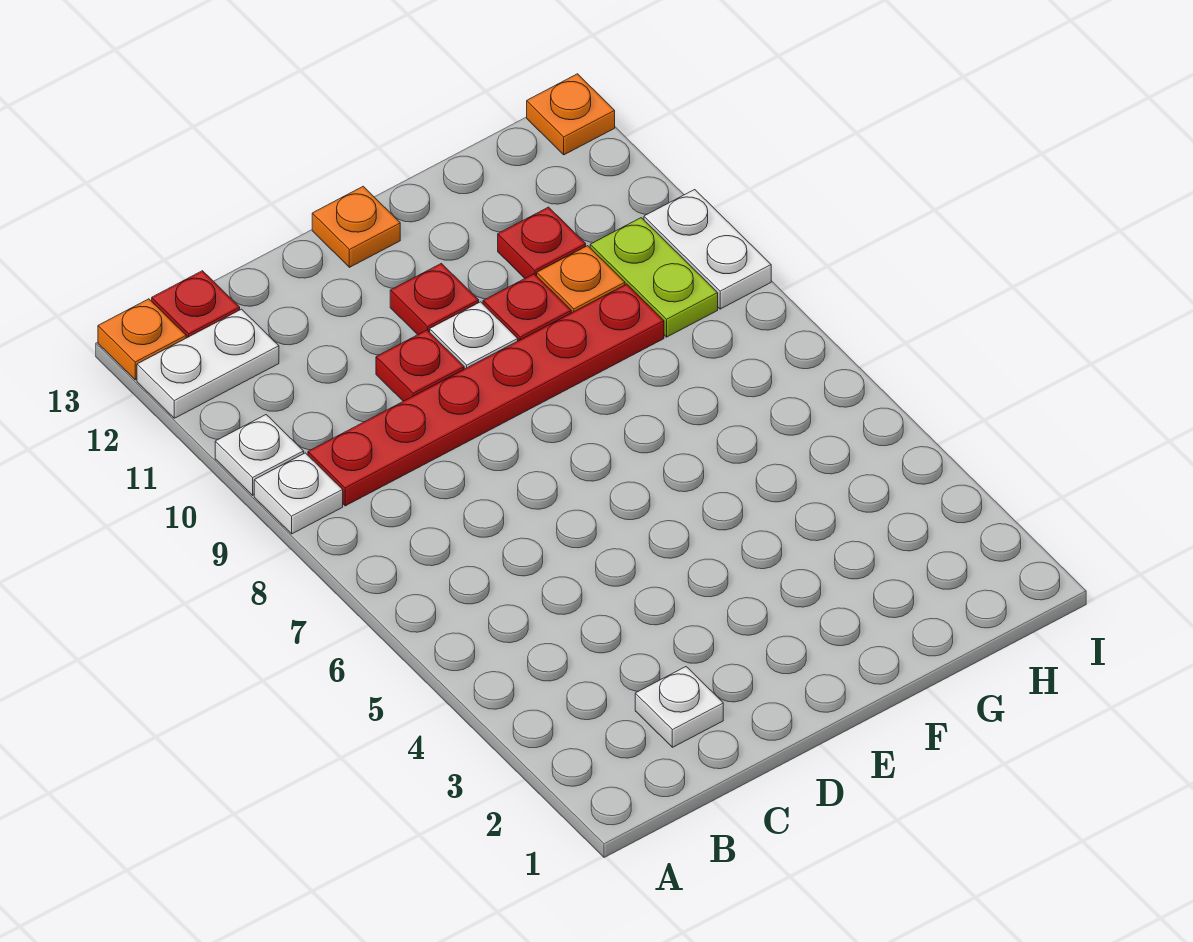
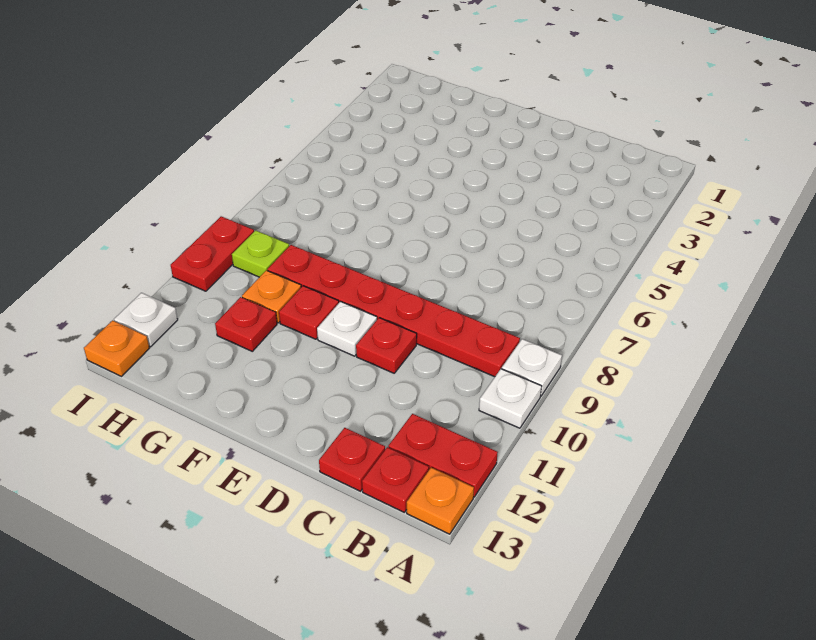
white 1x2 plate [137,309,279,418] -> red 1x2 plate [388,414,498,497]
white 1x1 plate [635,667,723,747] -> white 1x1 plate moved to [114,293,178,347]
red 1x1 plate [390,263,479,335] -> red 1x1 plate moved to [319,428,385,491]
orange 1x1 plate [312,186,400,267] -> none
lime 1x2 plate [590,218,718,337] -> lime 1x1 plate [232,230,289,277]
white 1x2 plate [644,190,771,309] -> red 1x2 plate [171,216,254,291]

